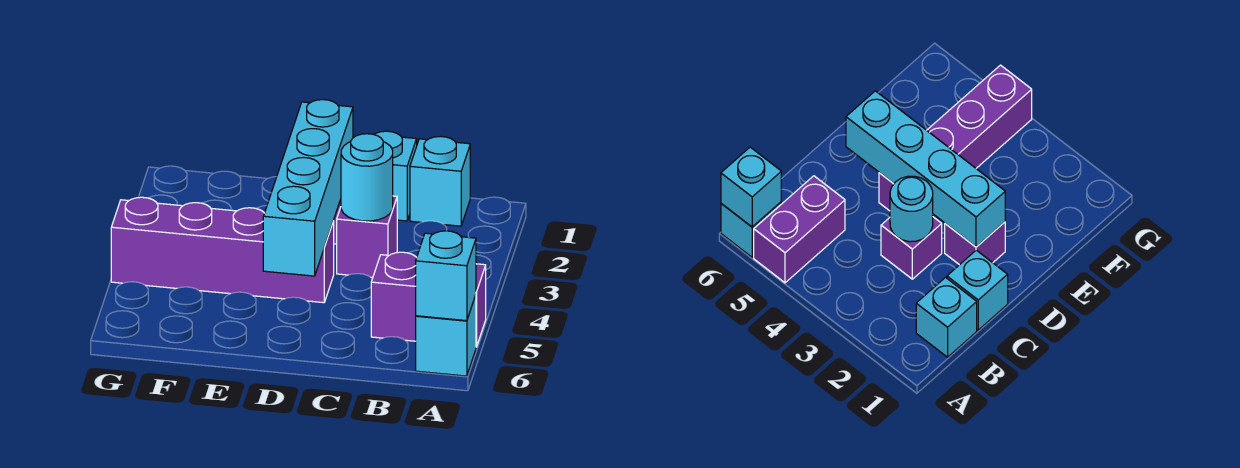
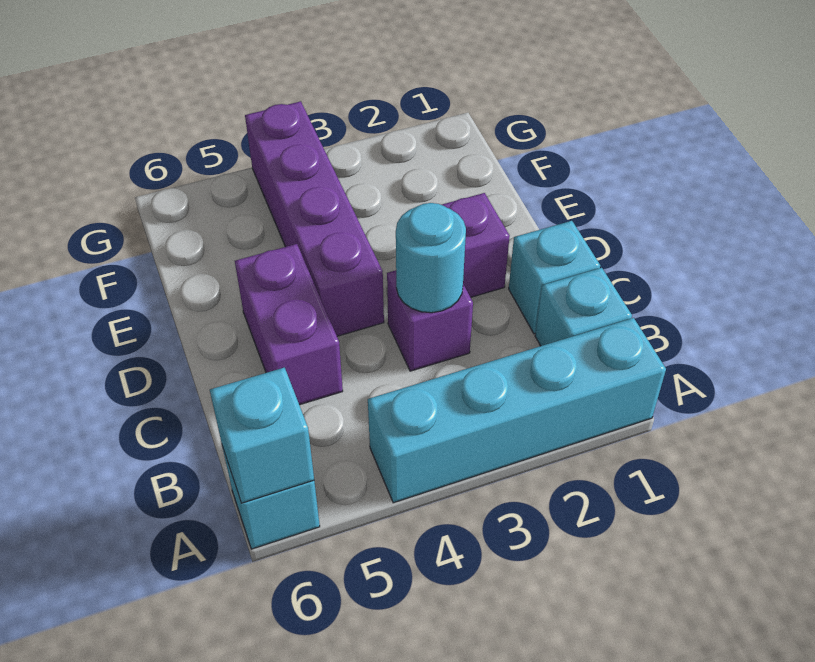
purple 1x2 brick [371,252,486,347] -> purple 1x2 brick moved to [235,244,343,405]
cyan 1x4 brick [263,100,353,276] -> cyan 1x4 brick moved to [368,318,666,503]

